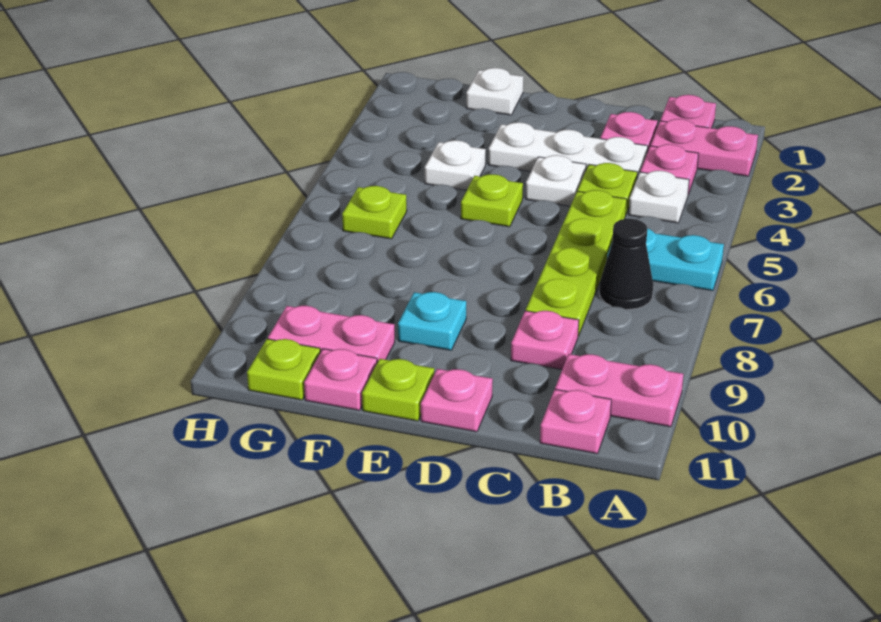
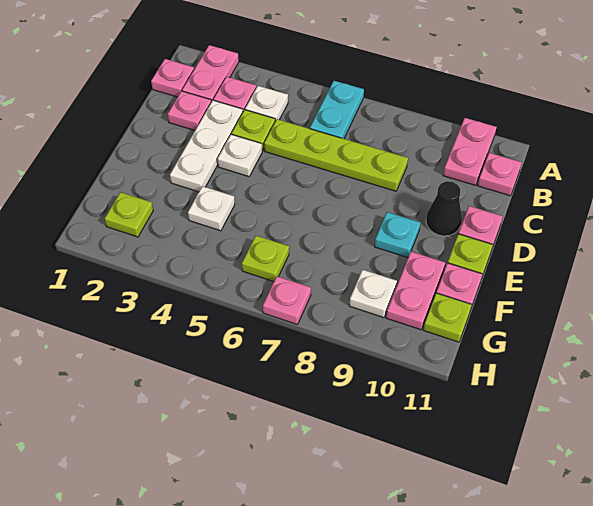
black 1x1 cone [599,219,653,309] -> black 1x1 cone moved to [426,181,462,236]
pink 1x1 plate [511,311,579,370] -> pink 1x1 plate moved to [263,276,311,325]
lime 1x1 plate [461,174,523,227] -> lime 1x1 plate moved to [105,192,153,237]
white 1x1 plate [466,68,523,115] -> white 1x1 plate moved to [349,270,397,318]

